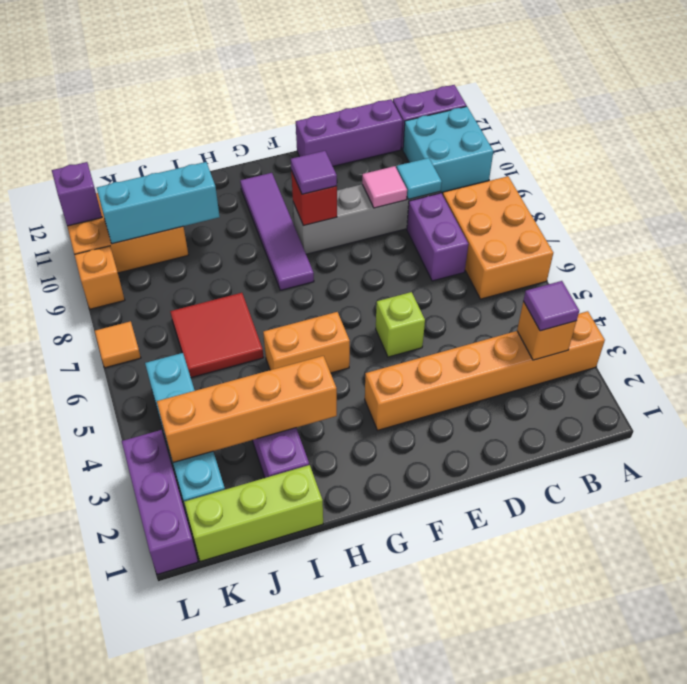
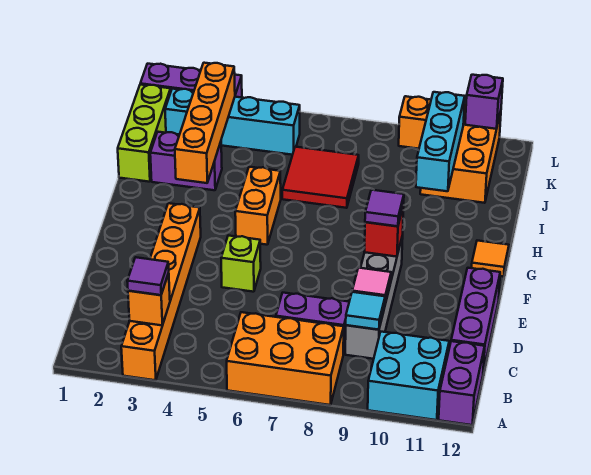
purple 1x4 tile [240,173,314,290] -> none
orange 1x1 tile [95,321,141,368] -> orange 1x1 tile moved to [472,241,509,277]

